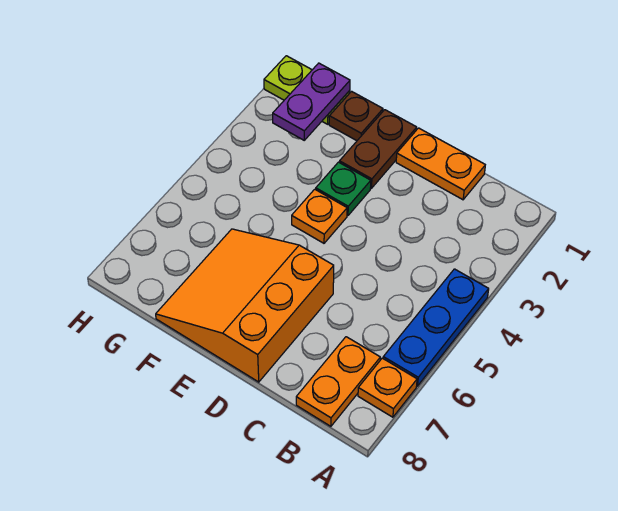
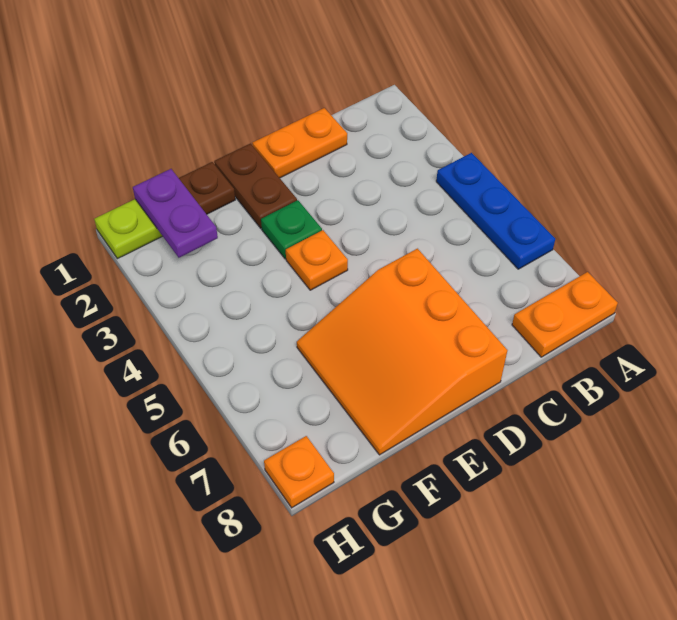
orange 1x1 plate [358,358,417,417] -> orange 1x1 plate moved to [264,436,334,508]
orange 1x2 plate [296,337,380,426] -> orange 1x2 plate turned to [512,272,618,357]

